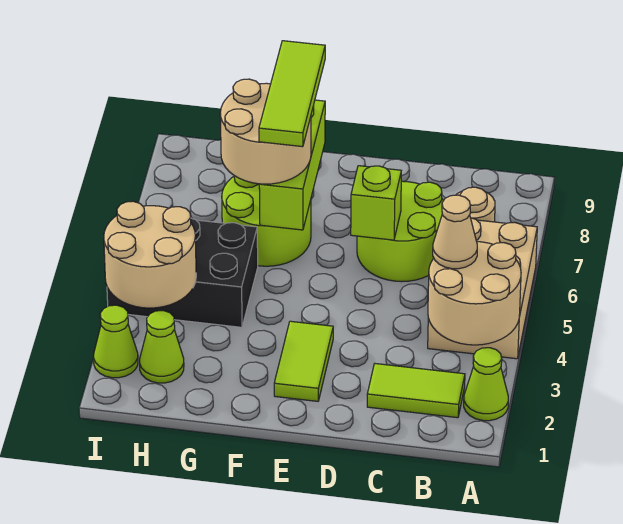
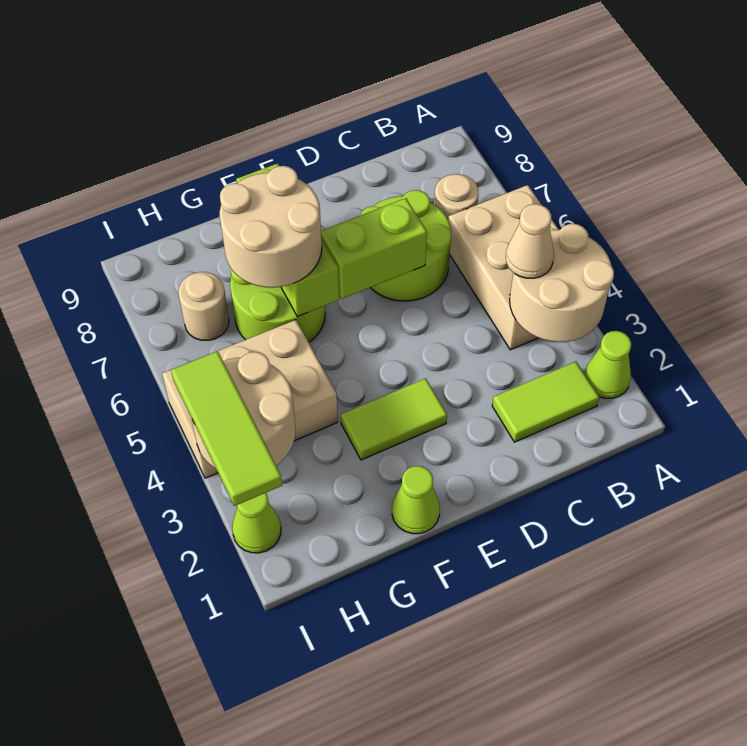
lime 1x1 brick [351,166,401,240] -> lime 1x2 brick [321,198,427,299]
lime 1x2 tile [274,321,333,401] -> lime 1x2 tile turned to [341,378,447,460]
lime 1x3 tile [259,41,325,147] -> lime 1x3 tile moved to [171,351,282,506]
black 2x3 brick [107,218,258,327] -> tan 2x3 brick [162,320,338,478]
lime 1x1 cone [140,311,184,383] -> lime 1x1 cone moved to [392,466,440,534]
none -> tan 1x1 round brick [178,272,229,340]

